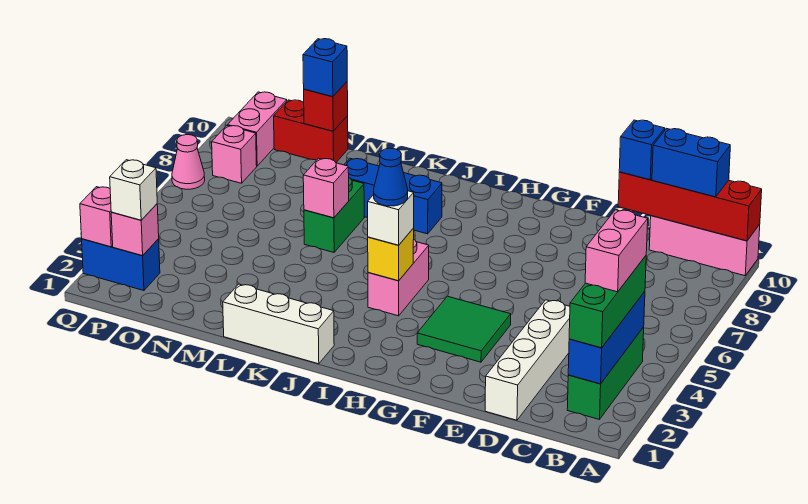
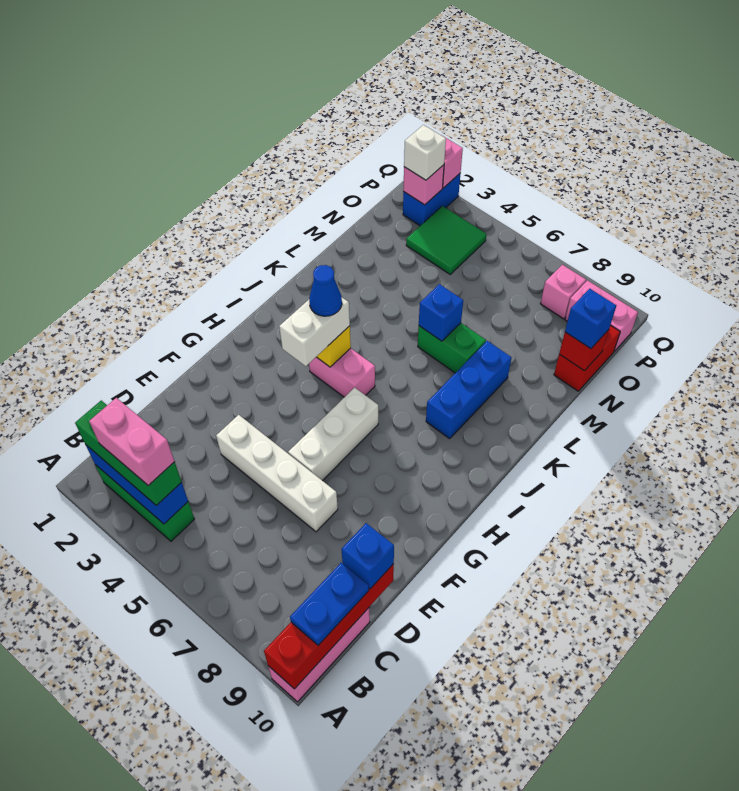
blue 1x2 brick [652,129,730,197] -> blue 1x2 plate [290,563,369,645]
white 1x4 brick [485,300,570,420] -> white 1x4 brick moved to [216,415,338,532]
green 2x2 tile [417,296,511,362] -> green 2x2 tile moved to [406,206,486,274]
white 1x1 brick [368,191,414,245] -> white 1x2 brick [279,298,350,366]
white 1x3 brick [223,284,334,364] -> white 1x3 brick moved to [288,387,378,481]
pink 1x1 brick [303,158,349,218] -> blue 1x1 brick [419,284,463,341]
pink 1x1 cone [172,135,205,189] -> none

